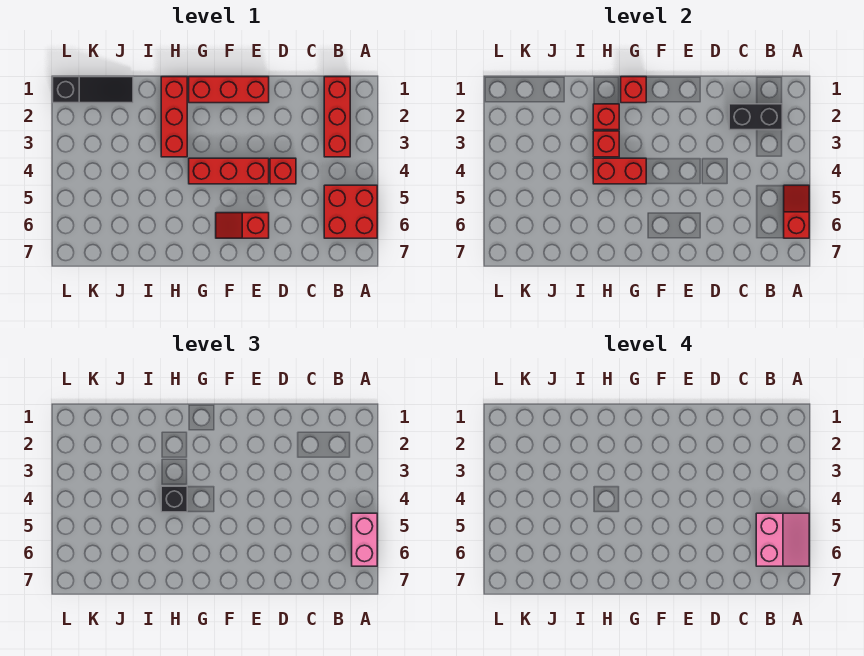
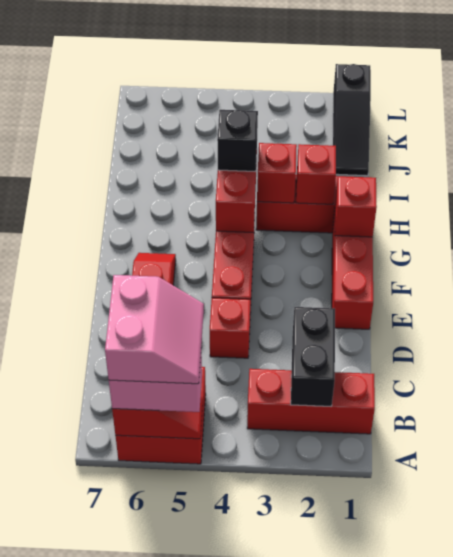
pink 2x2 slope [756,513,809,566] -> pink 2x2 slope turned to [105,275,204,384]

